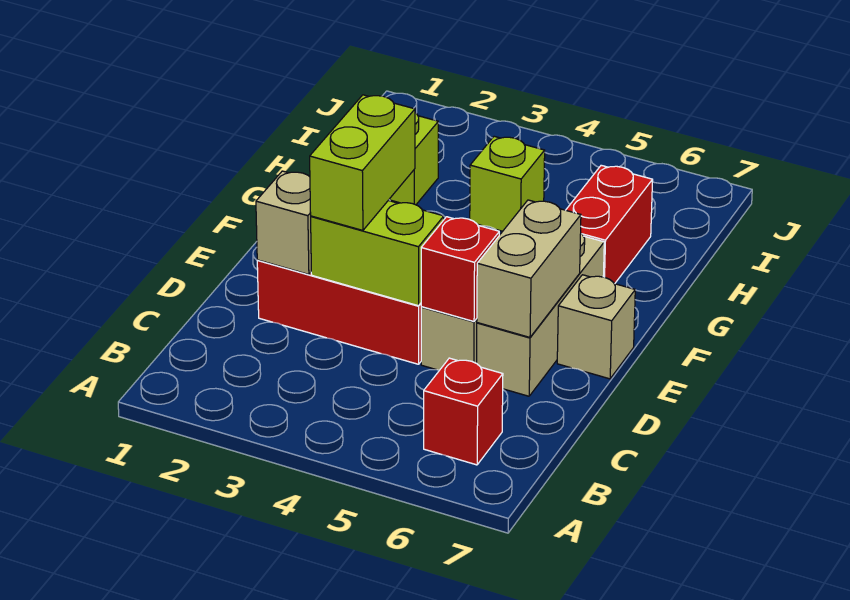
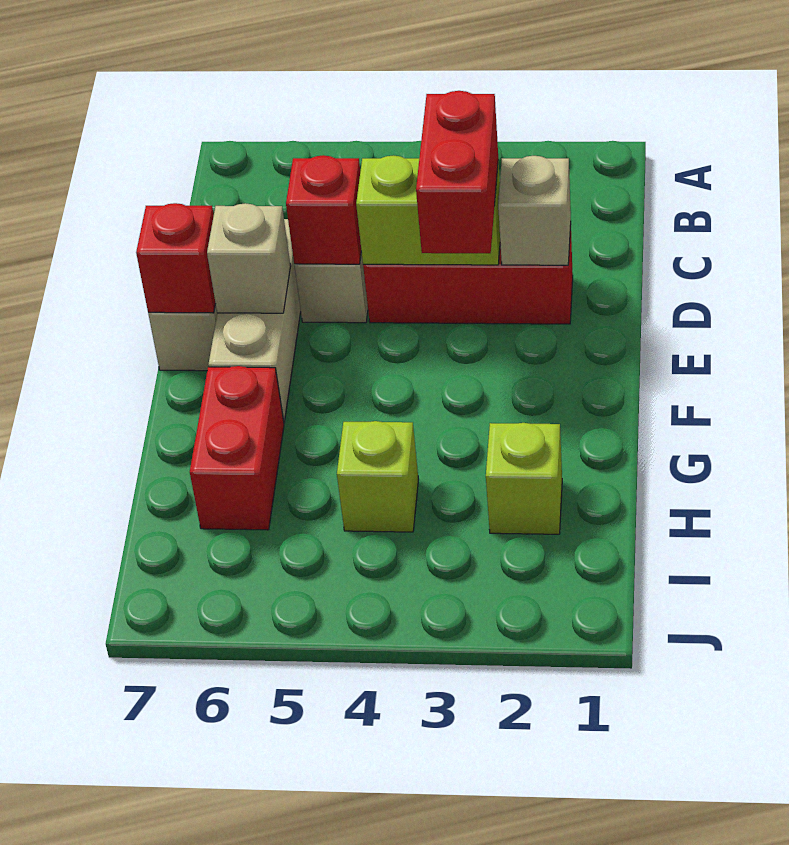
red 1x1 brick [424,358,503,465] -> red 1x1 brick moved to [136,203,216,313]
lime 1x2 brick [310,95,415,230] -> red 1x2 brick [416,91,498,253]
tan 1x2 brick [477,200,581,337] -> tan 1x1 brick [207,203,291,313]

